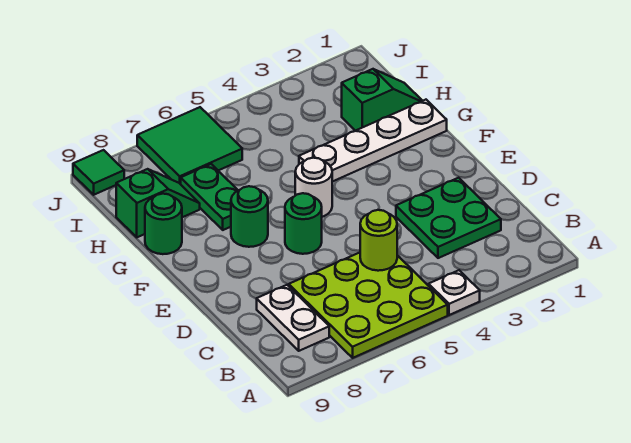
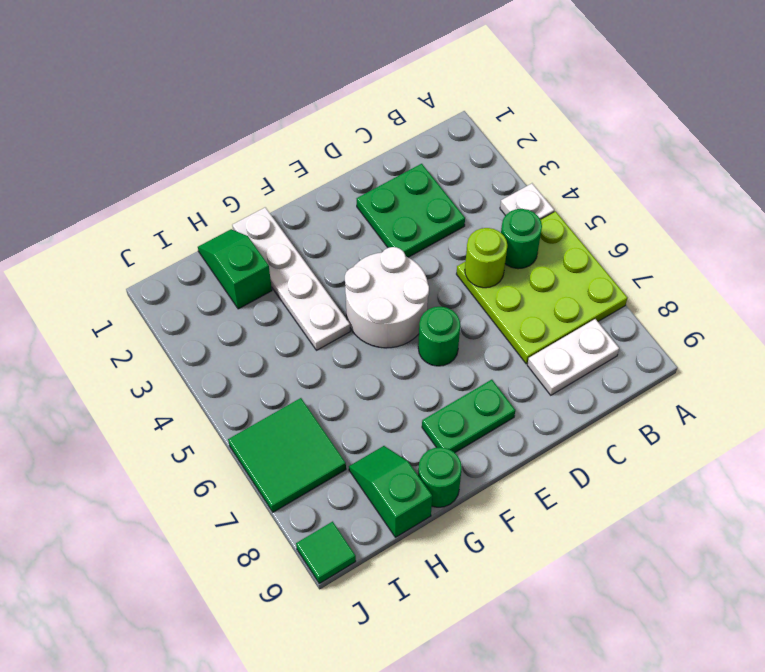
white 1x1 round brick [295,158,332,217] -> white 2x2 round brick [345,247,429,348]
green 1x1 round brick [231,186,268,247] -> green 1x1 round brick moved to [501,209,542,269]
green 1x2 plate [181,164,238,230] -> green 1x2 plate moved to [422,380,515,453]

